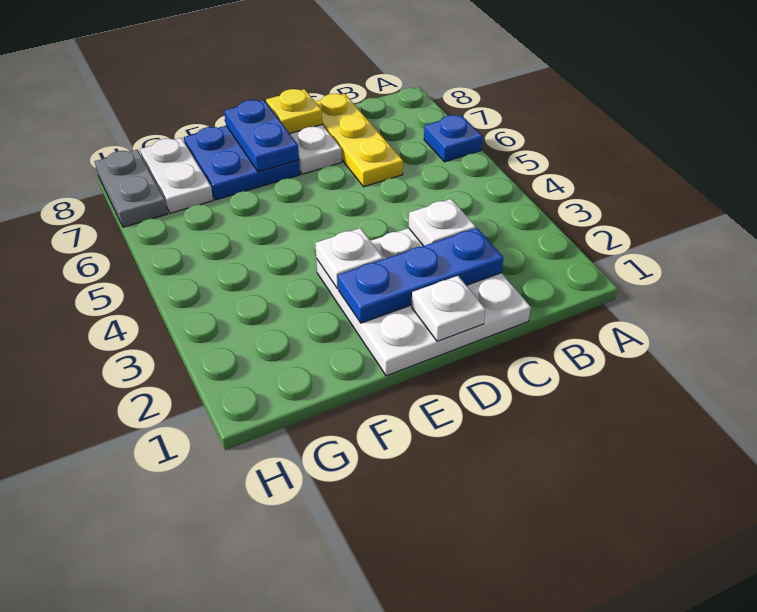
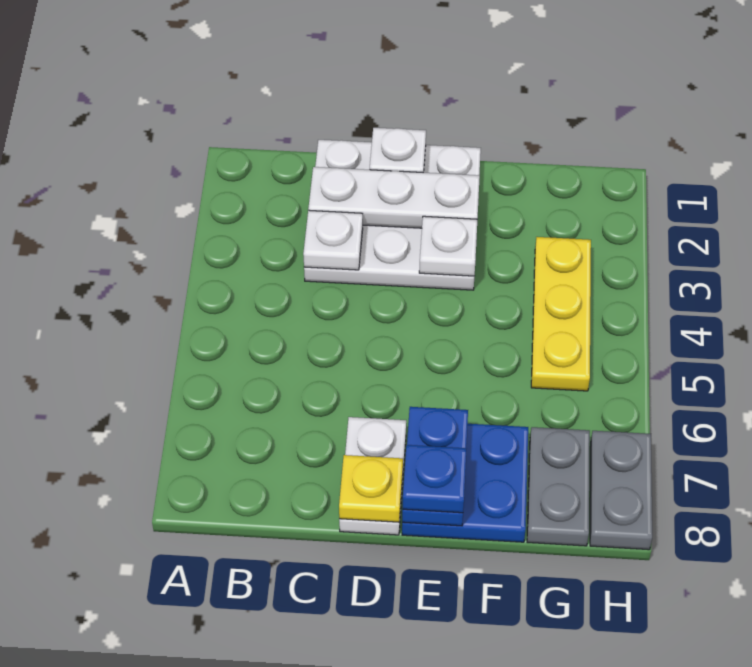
blue 1x1 plate [424,115,483,162] -> blue 1x1 plate moved to [403,445,467,513]
blue 1x3 plate [338,228,503,323] -> white 1x3 plate [308,167,480,228]
yellow 1x3 plate [315,94,403,187] -> yellow 1x3 plate moved to [531,237,591,391]
white 1x2 plate [140,138,213,213] -> grey 1x2 plate [527,427,590,546]

